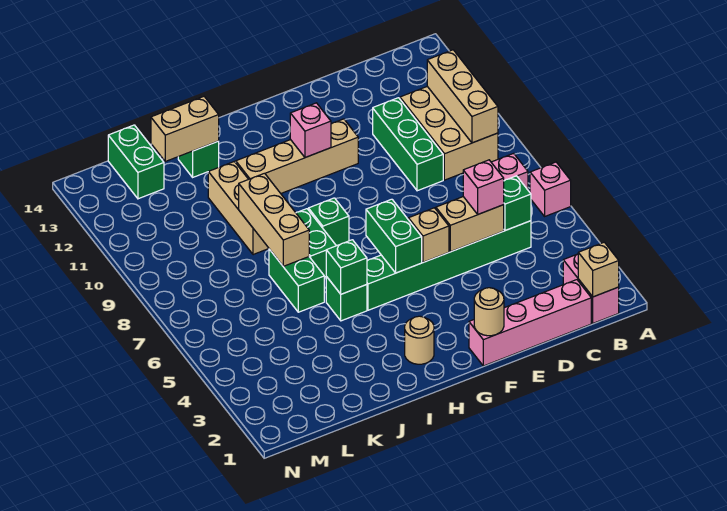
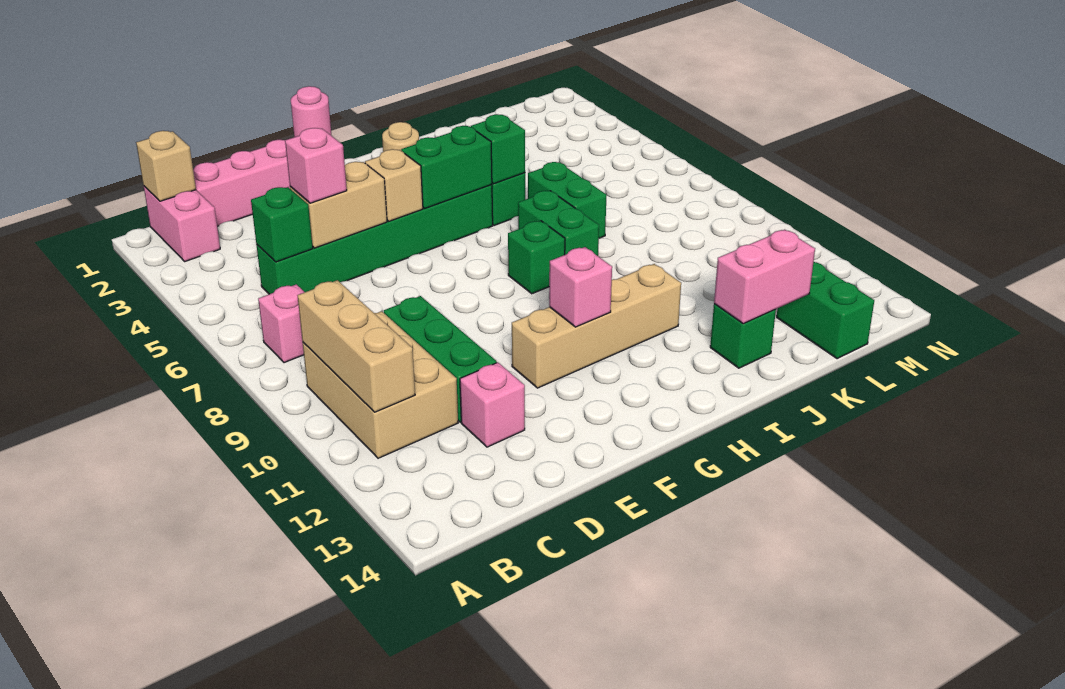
pink 1x1 brick [530,162,571,216] -> pink 1x1 brick moved to [460,362,525,447]
tan 1x1 round brick [474,288,504,336] -> pink 1x1 round brick [291,86,332,137]
green 1x2 brick [366,199,422,273] -> green 1x2 brick turned to [401,126,492,209]
tan 1x3 brick [239,173,309,266] -> none
tan 1x3 brick [208,162,269,255] -> none
tan 1x2 brick [151,97,219,161] -> pink 1x2 brick [714,230,815,324]

